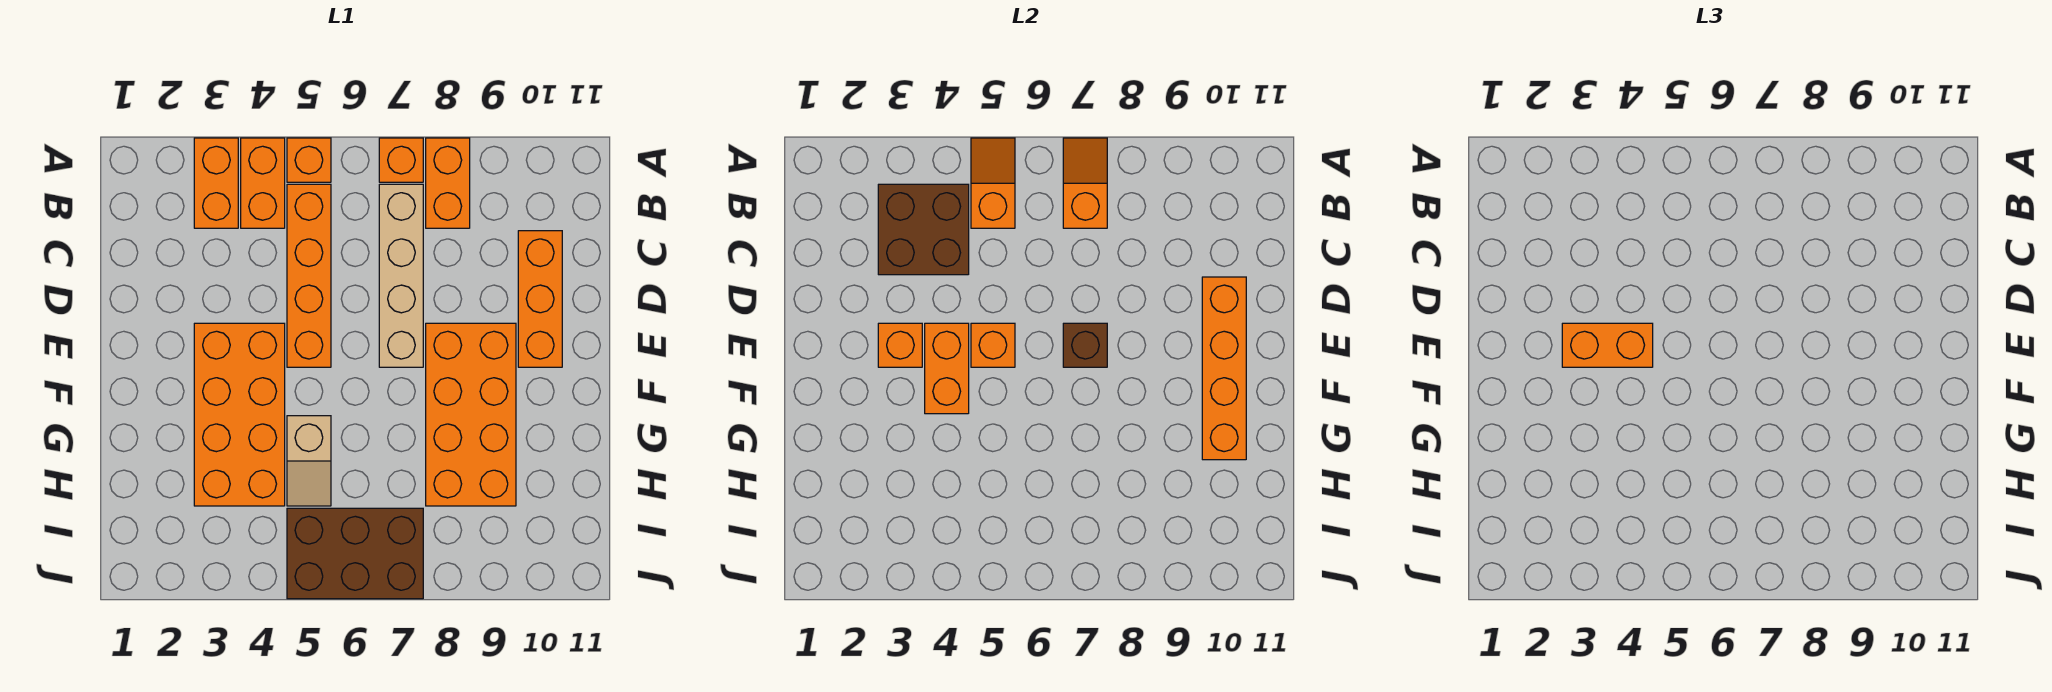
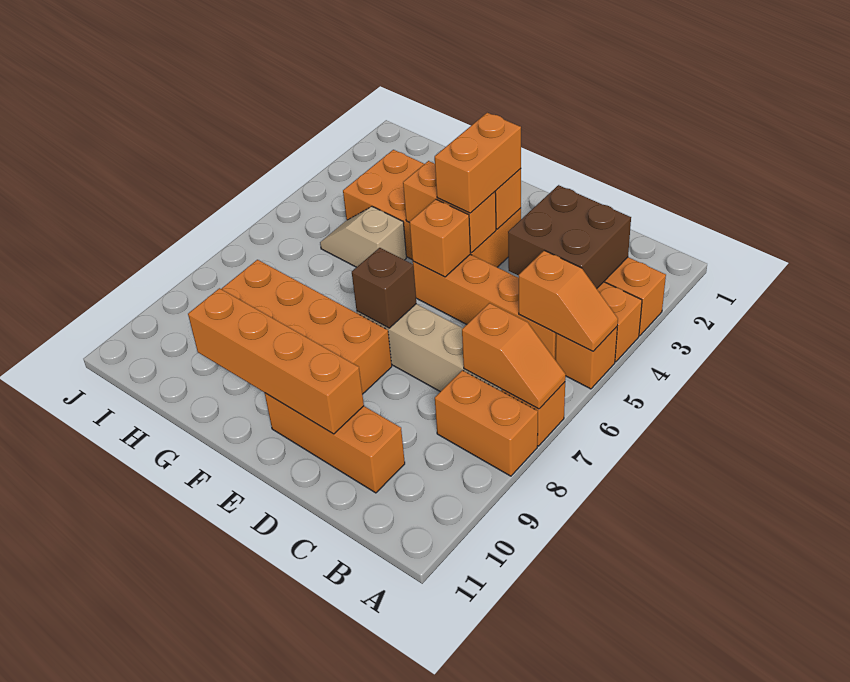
brown 2x3 brick [287,508,423,599] -> none

